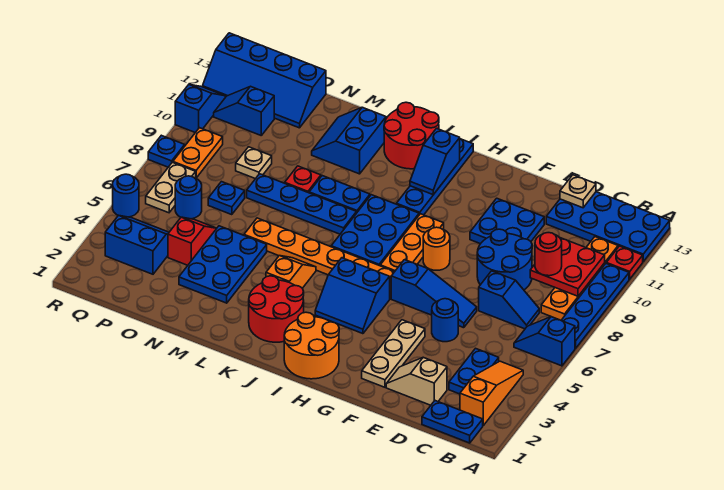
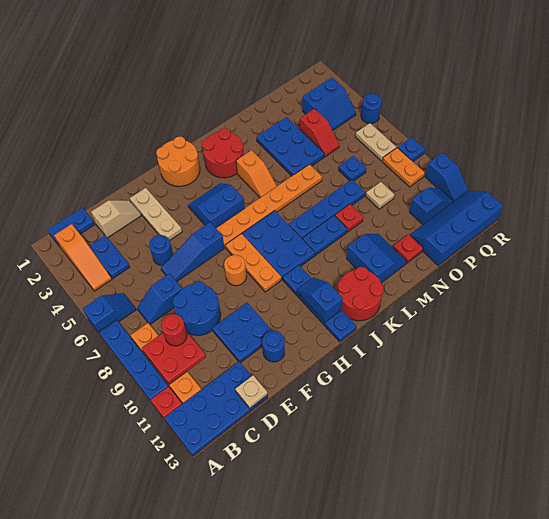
none -> red 1x1 plate [393,234,423,263]
blue 1x1 round brick [175,176,202,219] -> blue 1x1 round brick moved to [262,331,285,362]

